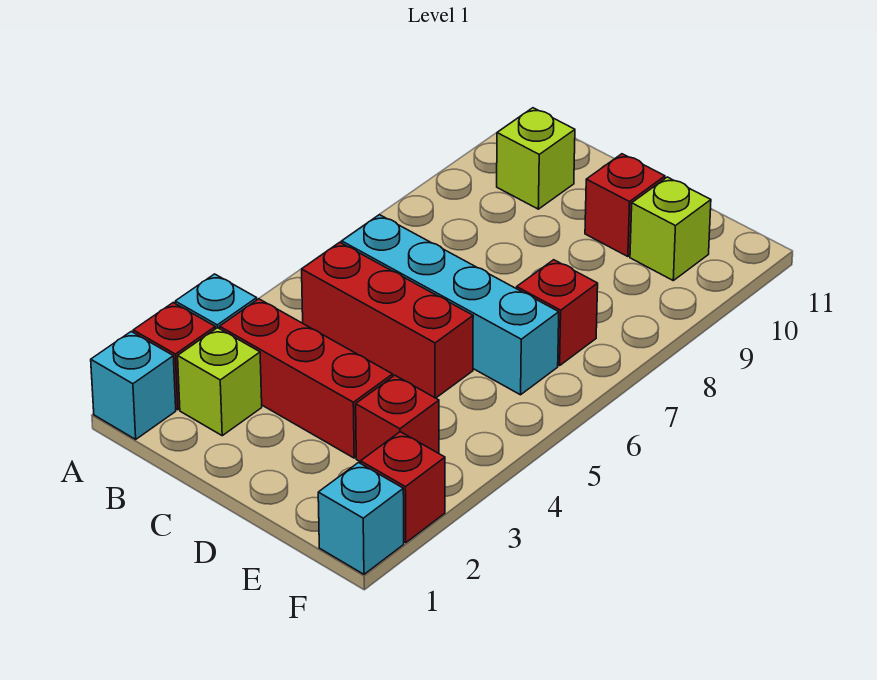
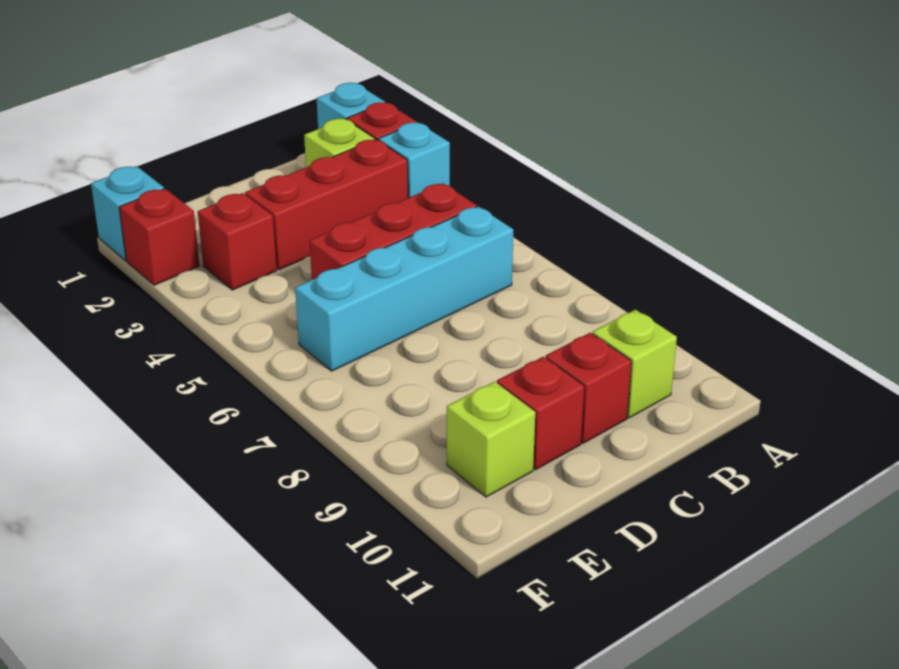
red 1x1 brick [517,260,598,366] -> red 1x1 brick moved to [546,333,631,443]

